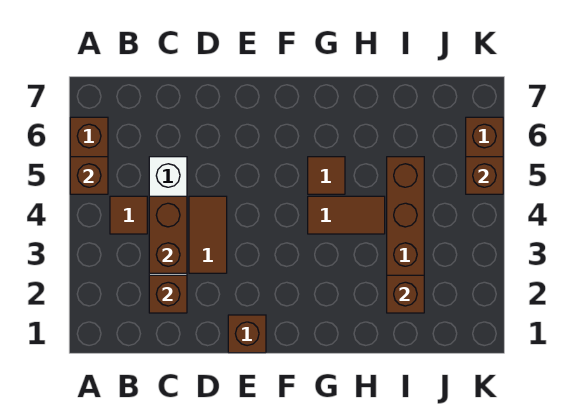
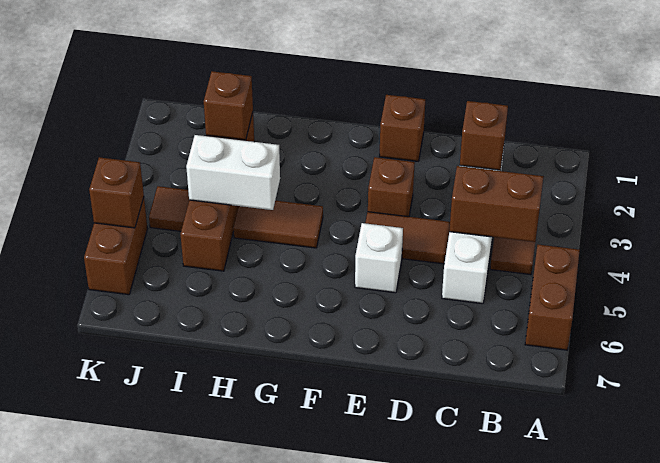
brown 1x1 brick [70,157,108,194] -> brown 1x1 brick moved to [368,157,415,217]
brown 1x2 brick [149,196,187,273] -> brown 1x2 brick turned to [449,166,544,242]
brown 1x2 tile [189,196,227,273] -> brown 1x2 tile turned to [365,212,450,264]
none -> white 1x1 brick [355,223,403,293]
brown 1x1 tile [308,157,345,194] -> brown 1x1 tile moved to [149,186,189,231]
none -> white 1x2 brick [186,135,280,210]

